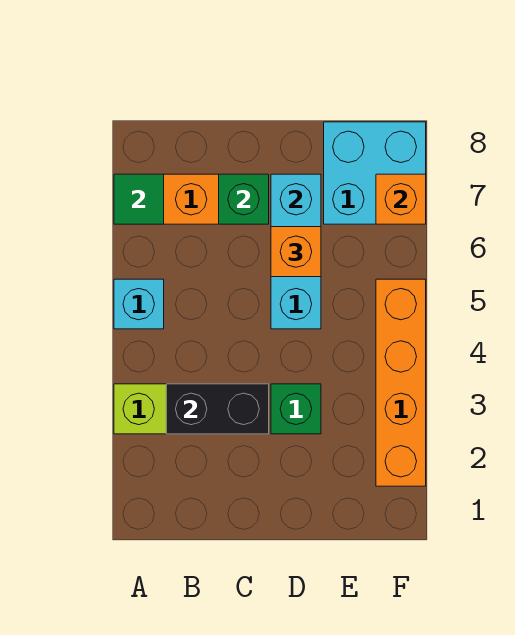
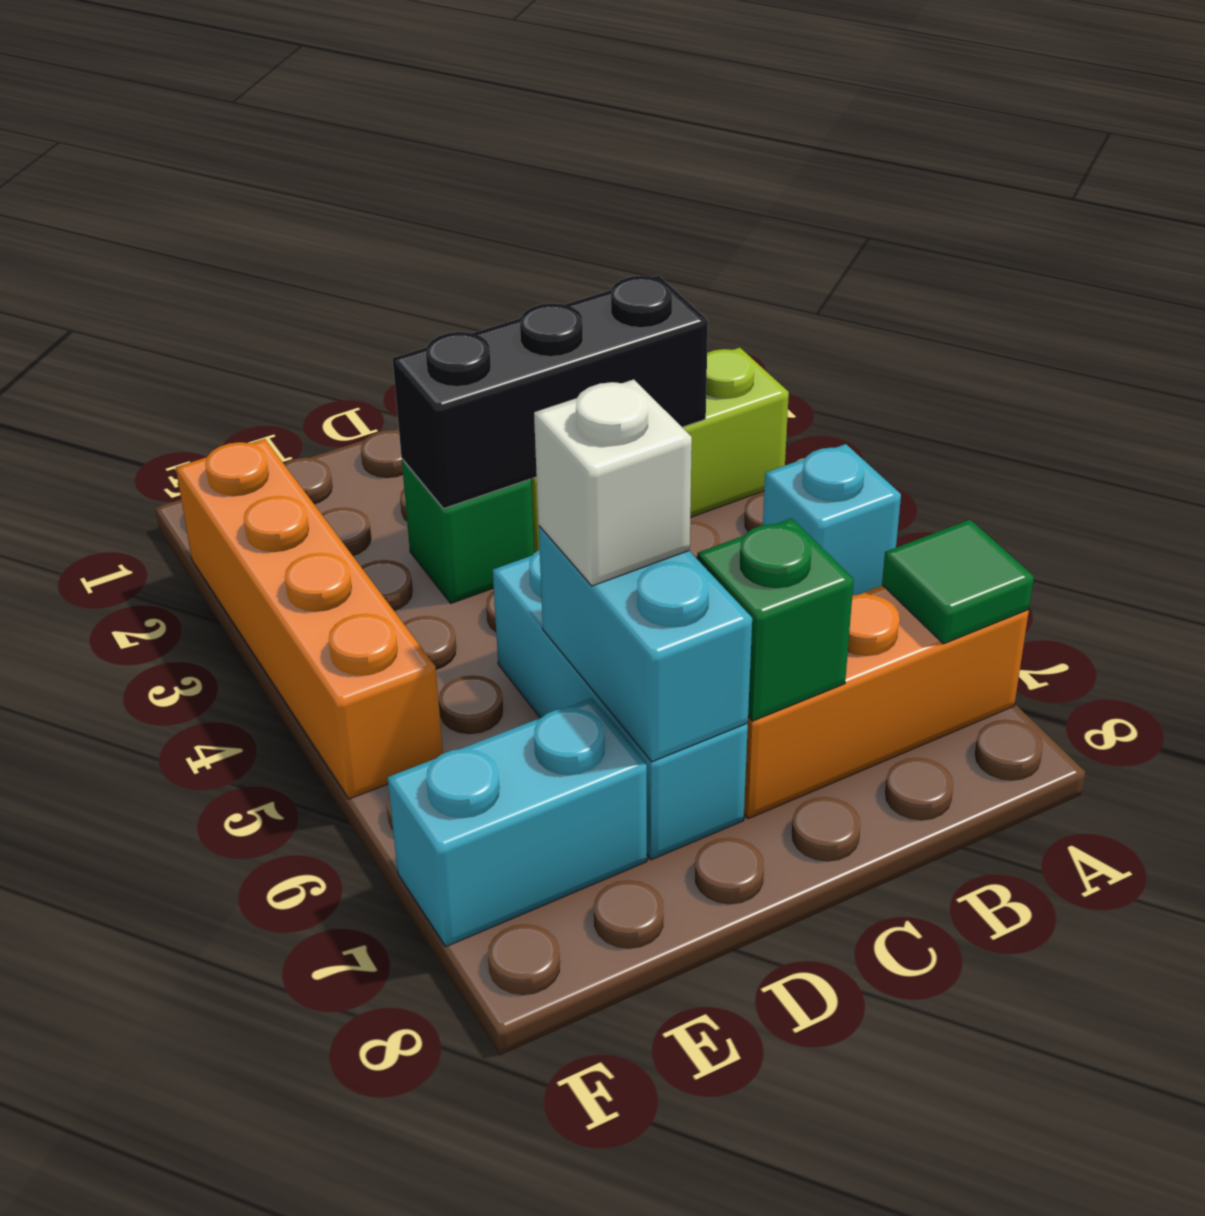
black 1x2 brick [166,384,269,434] -> black 1x3 brick [392,275,708,509]
orange 1x1 brick [271,227,321,277] -> white 1x1 brick [534,380,692,586]
cyan 2x2 brick [324,122,426,224] -> cyan 1x2 brick [388,698,647,947]
orange 1x1 brick [376,174,426,224] -> none

